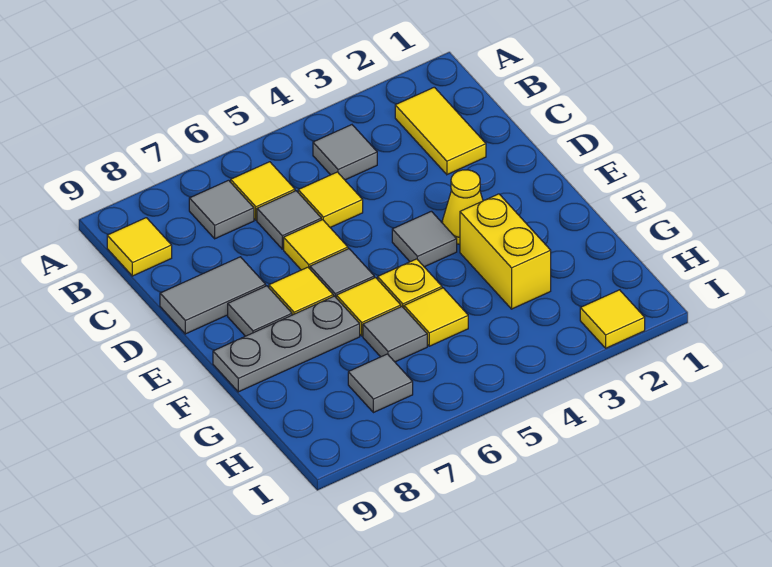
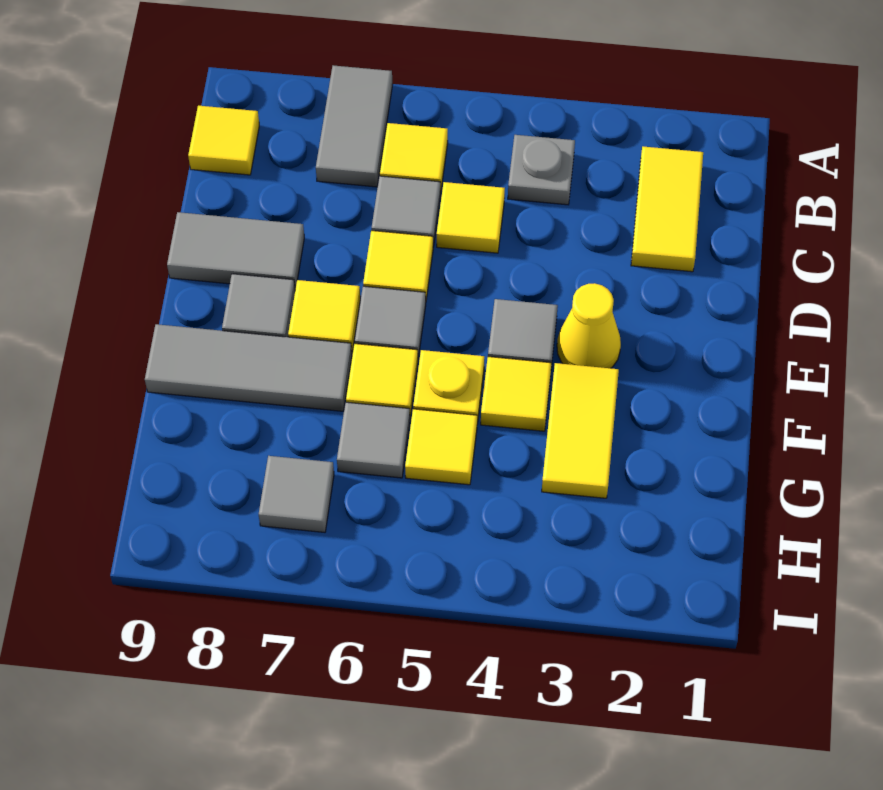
grey 1x1 tile [313,125,377,180] -> grey 1x1 plate [508,135,575,205]
grey 1x1 tile [189,180,254,239] -> grey 1x2 tile [316,65,392,187]
yellow 1x2 brick [460,194,551,309] -> yellow 1x2 tile [542,363,619,498]
grey 1x3 plate [213,296,360,392] -> grey 1x3 tile [145,324,352,411]
yellow 1x1 tile [580,290,645,348] -> yellow 1x1 tile moved to [481,357,552,431]

